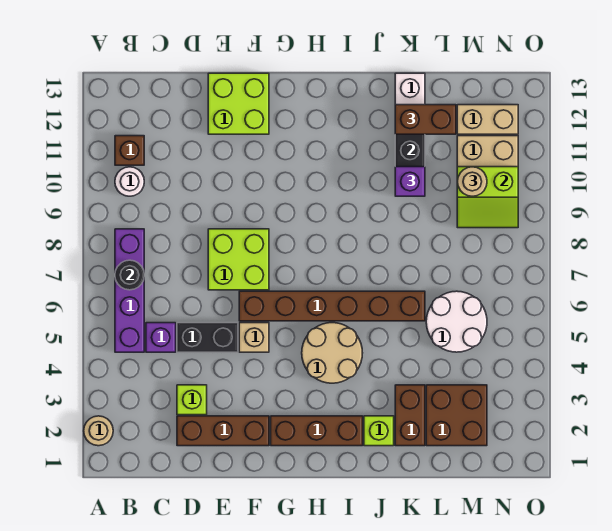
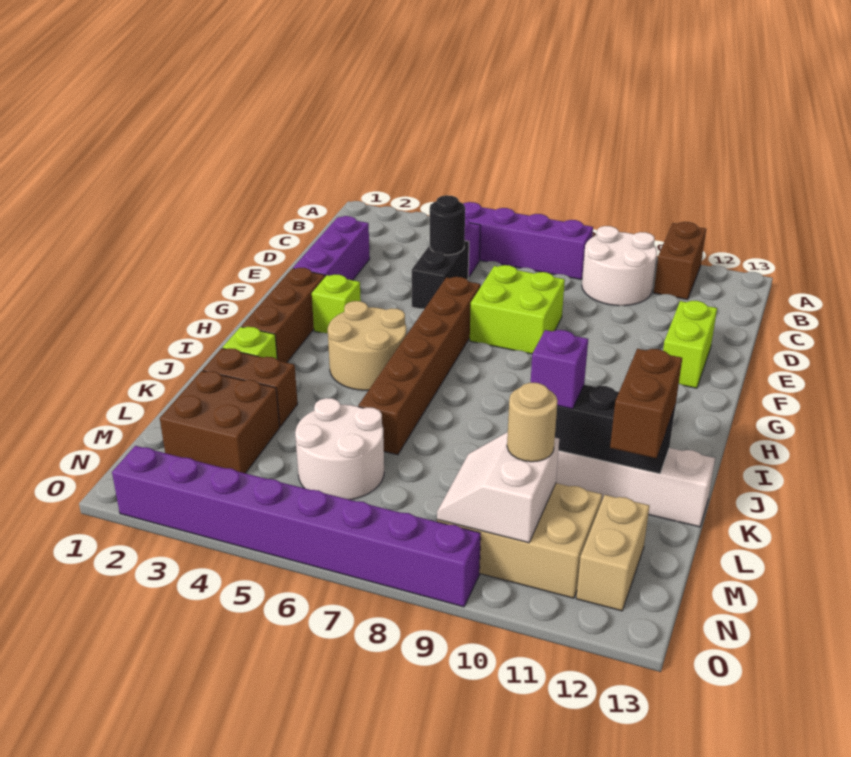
tan 1x1 round brick [84,416,113,446] -> none
black 1x1 round brick [115,260,144,290] -> black 1x1 round brick moved to [430,195,465,255]
white 1x1 round brick [115,167,144,196] -> white 2x2 round brick [582,226,657,306]
brown 1x1 brick [115,136,144,165] -> brown 1x2 brick [654,222,706,300]
brown 1x3 brick [177,416,269,446] -> purple 1x3 brick [293,216,370,280]
lime 1x1 brick [177,385,207,415] -> lime 1x1 brick moved to [312,275,361,333]
lime 2x2 brick [208,73,269,134] -> lime 1x2 brick [663,301,717,388]
tan 1x1 brick [239,323,269,352] -> none
lime 2x2 slope [457,167,518,228] -> white 2x2 slope [437,432,559,543]
none -> purple 1x8 brick [112,446,481,607]

